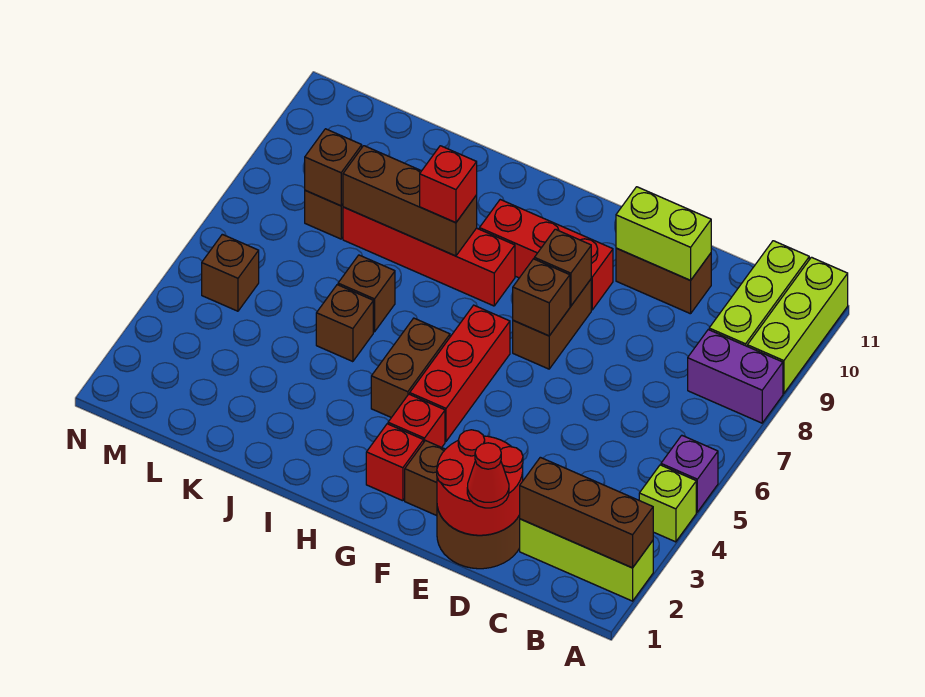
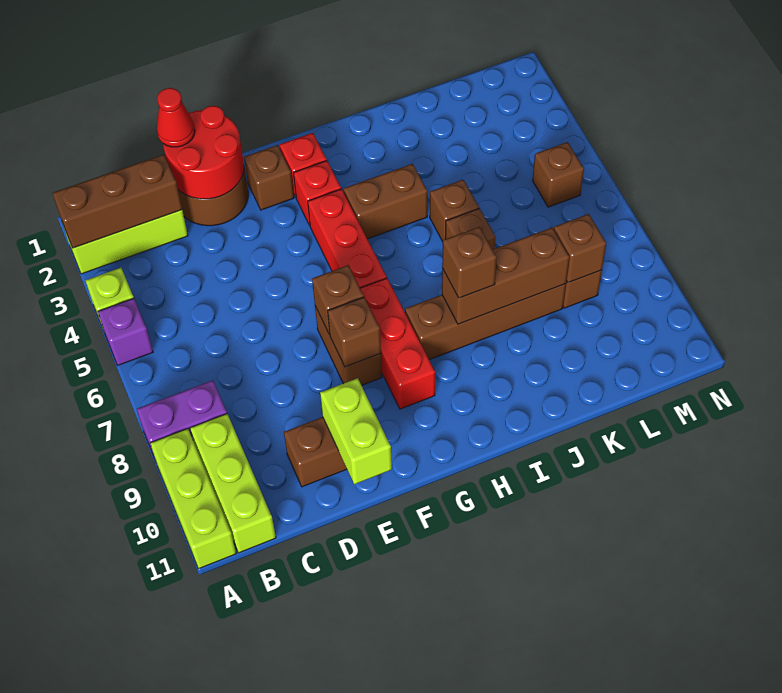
lime 1x2 brick [616,187,711,280] -> lime 1x2 brick turned to [320,378,392,484]
red 1x3 brick [479,200,613,310] -> red 1x3 brick turned to [360,278,435,409]
brown 1x2 brick [371,318,450,418] -> brown 1x2 brick turned to [344,164,427,239]
red 1x4 brick [343,207,515,306] -> brown 1x4 brick [405,284,566,360]
red 1x1 brick [420,146,477,223] -> brown 1x1 brick [442,227,497,298]

